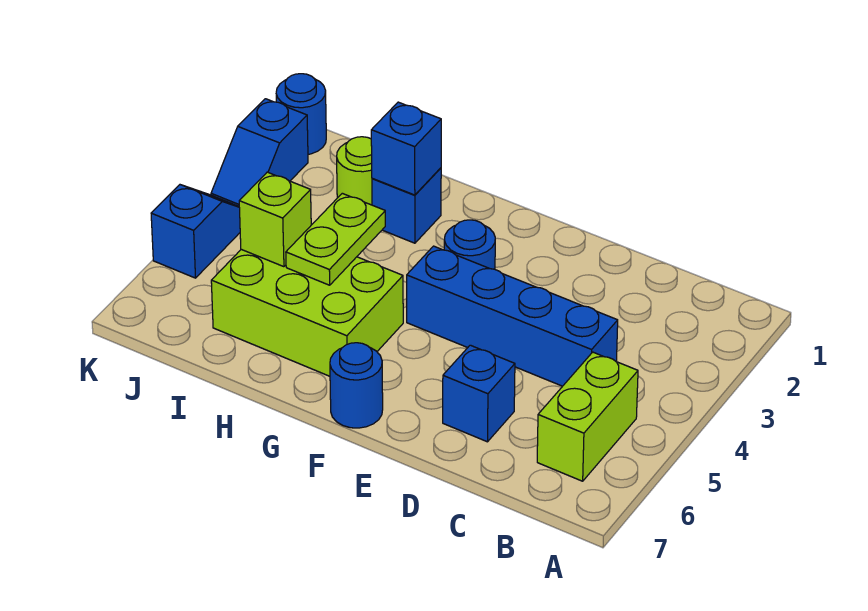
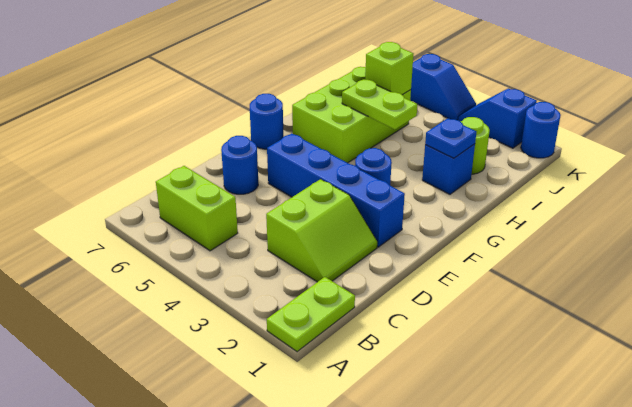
none -> lime 1x2 plate [267,277,355,352]
none -> lime 2x2 slope [266,179,377,282]
blue 1x4 brick [407,246,618,386] -> blue 1x4 brick turned to [267,133,405,247]
blue 1x1 brick [443,345,515,442] -> blue 1x1 round brick [221,136,258,194]
blue 1x1 brick [371,102,441,195] -> blue 1x1 plate [425,118,476,158]

